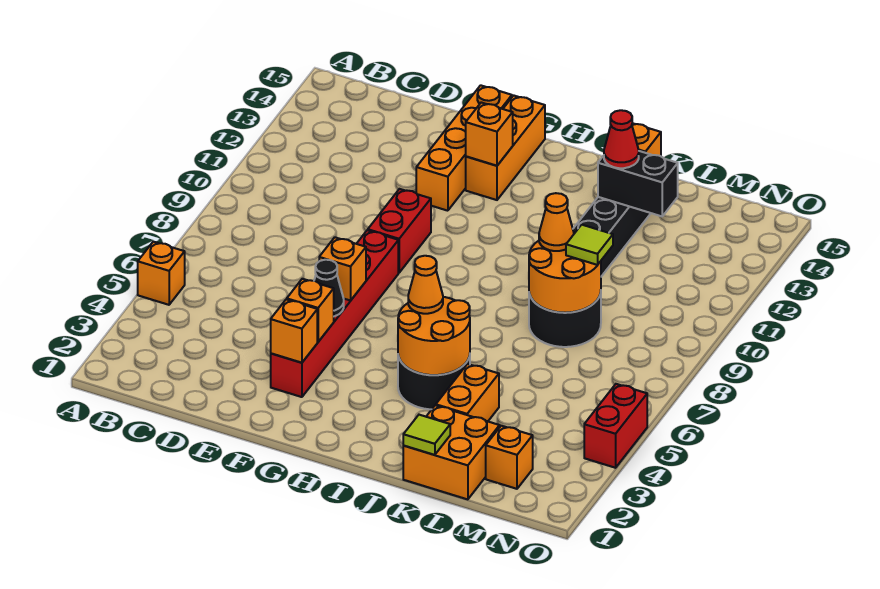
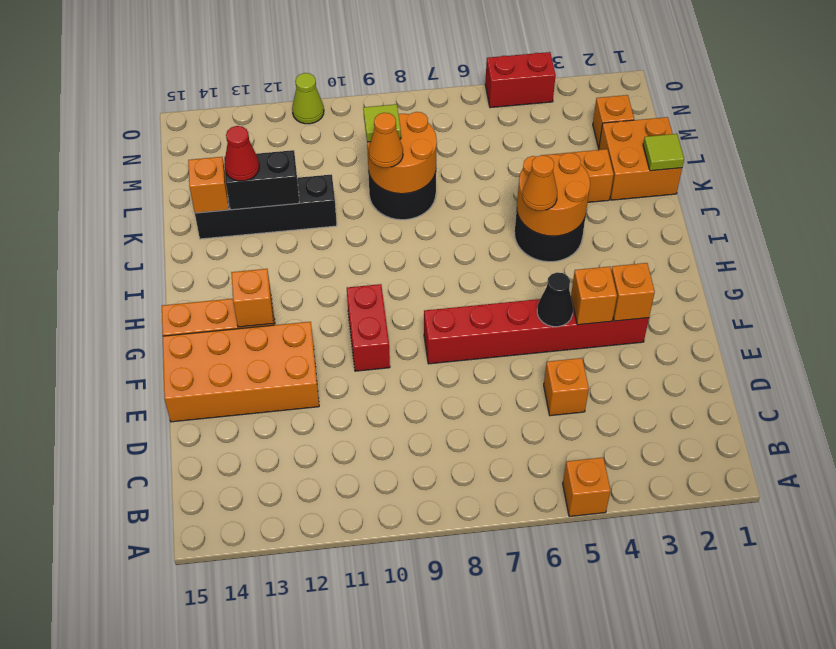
orange 1x1 brick [319,237,366,301] -> orange 1x1 brick moved to [544,358,589,416]
red 1x2 brick [368,189,431,273] -> red 1x2 brick turned to [347,284,390,371]
orange 1x4 brick [416,85,512,211] -> orange 2x4 brick [163,322,319,422]
black 1x2 brick [598,151,678,216] -> black 1x2 brick turned to [224,150,299,210]
none -> lime 1x1 cone [292,73,324,124]

